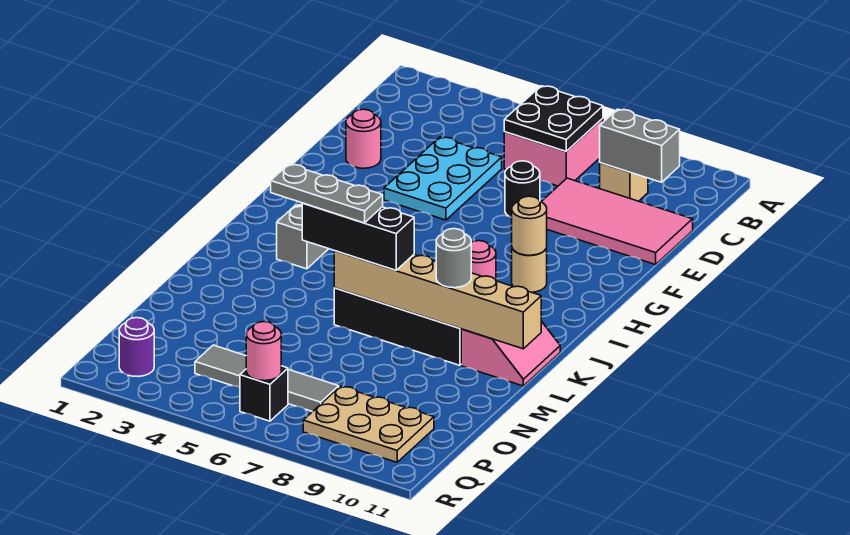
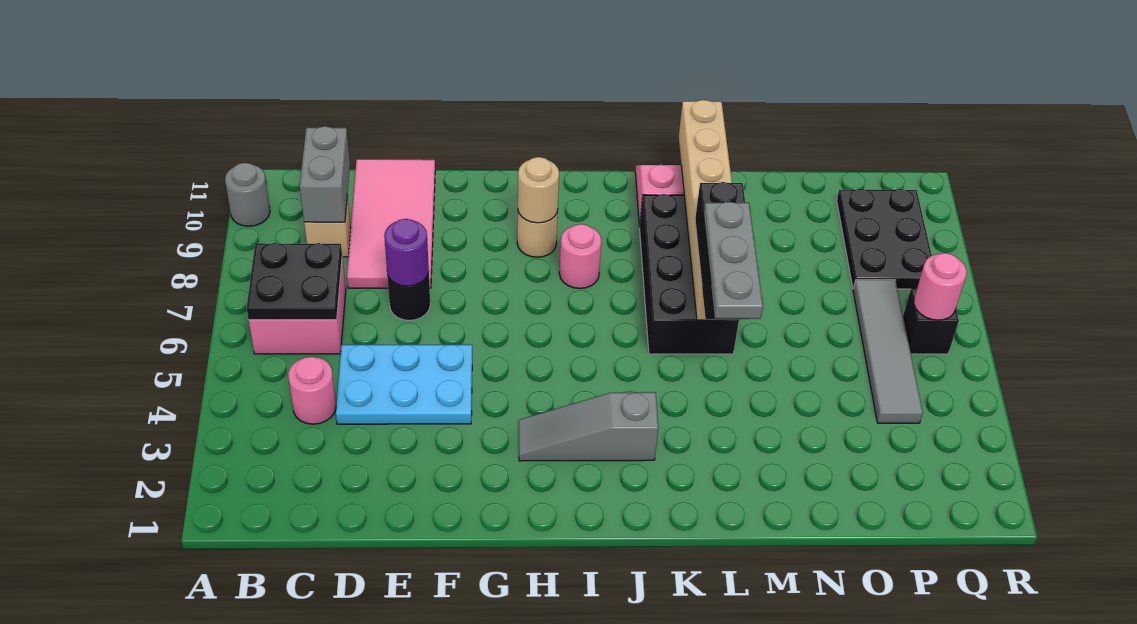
pink 1x1 round brick [346,109,381,168] -> pink 1x1 round brick moved to [288,357,336,424]
grey 1x1 round brick [436,229,471,288] -> grey 1x1 round brick moved to [225,163,270,226]
tan 2x3 plate [303,386,434,462] -> black 2x3 plate [837,189,932,289]
purple 1x1 round brick [119,318,154,377] -> purple 1x1 round brick moved to [384,219,429,286]

